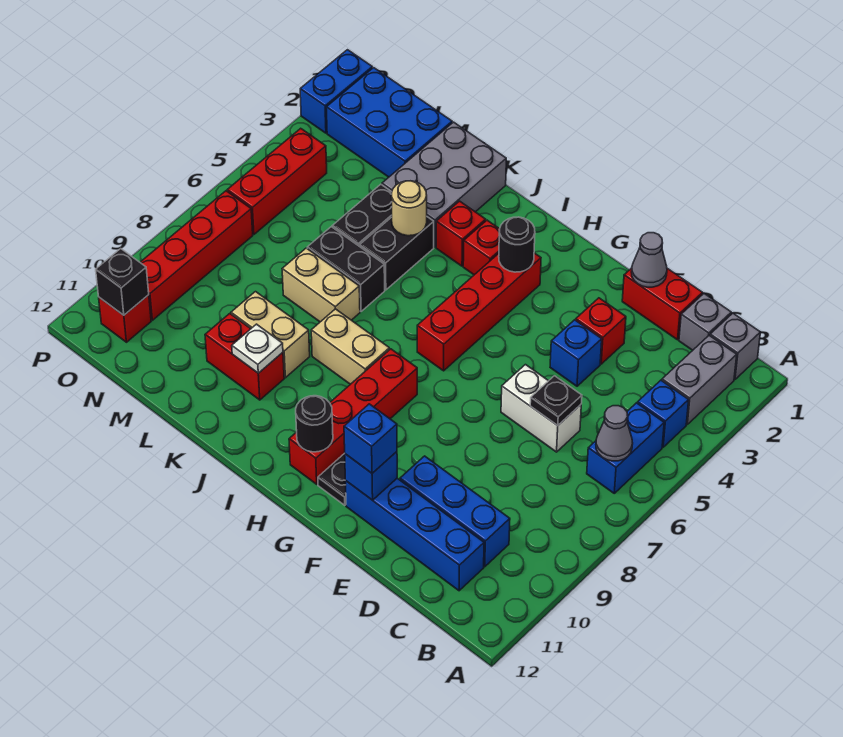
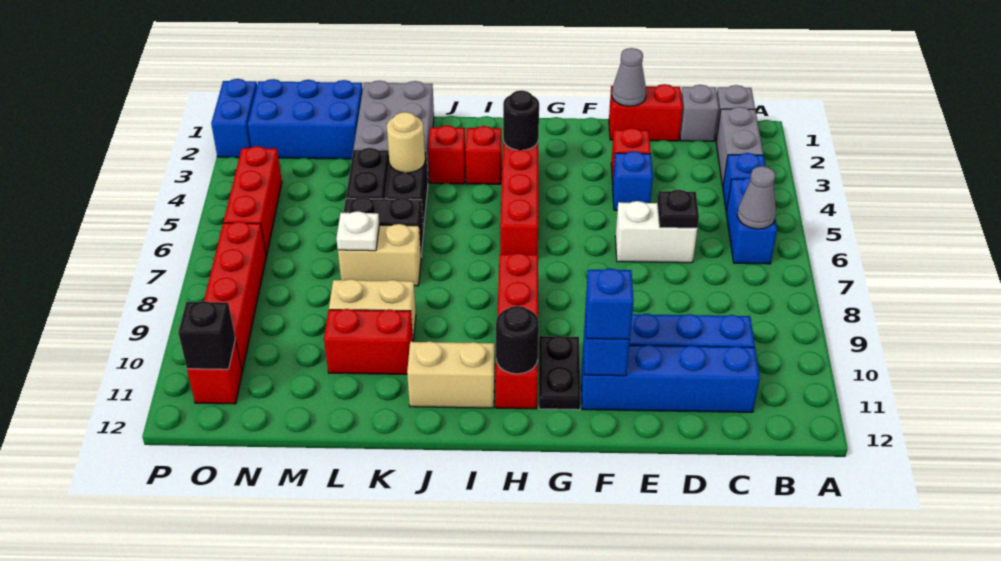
tan 1x2 brick [311,309,389,384] -> tan 1x2 brick moved to [407,341,495,408]
white 1x1 plate [232,324,283,373] -> white 1x1 plate moved to [336,211,379,251]

